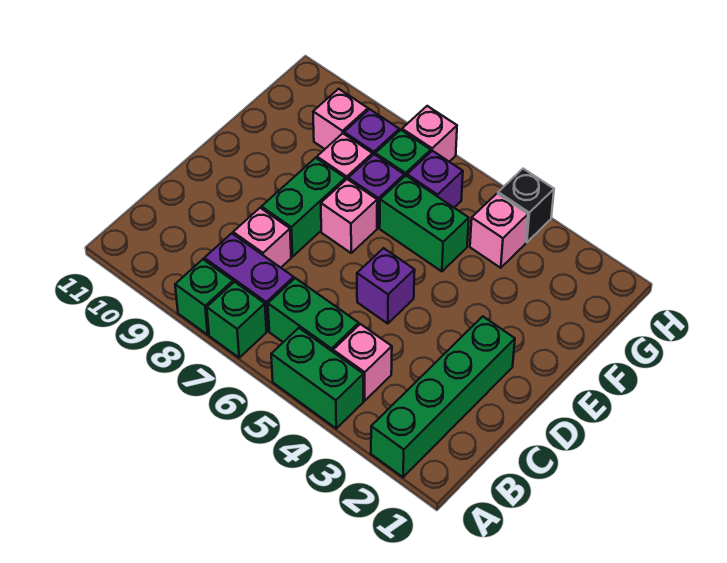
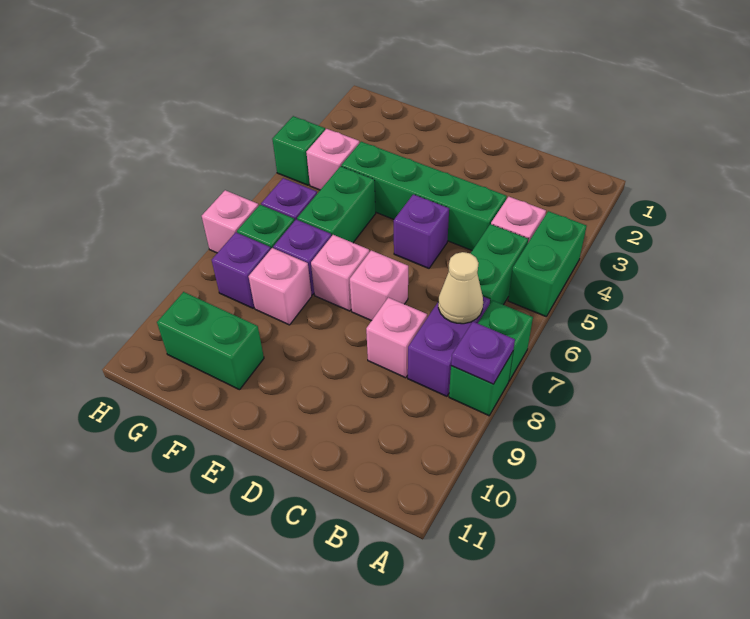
green 1x4 brick [371,316,515,477] -> green 1x4 brick moved to [341,142,507,250]
none -> purple 1x1 plate [451,322,515,384]
none -> tan 1x1 cone [438,252,483,324]
green 1x2 brick [261,158,345,257] -> green 1x2 brick moved to [157,292,264,390]
pink 1x1 brick [313,89,368,149] -> pink 1x1 brick moved to [350,250,408,321]
black 1x1 brick [498,169,554,242] -> green 1x1 brick [272,116,325,185]

